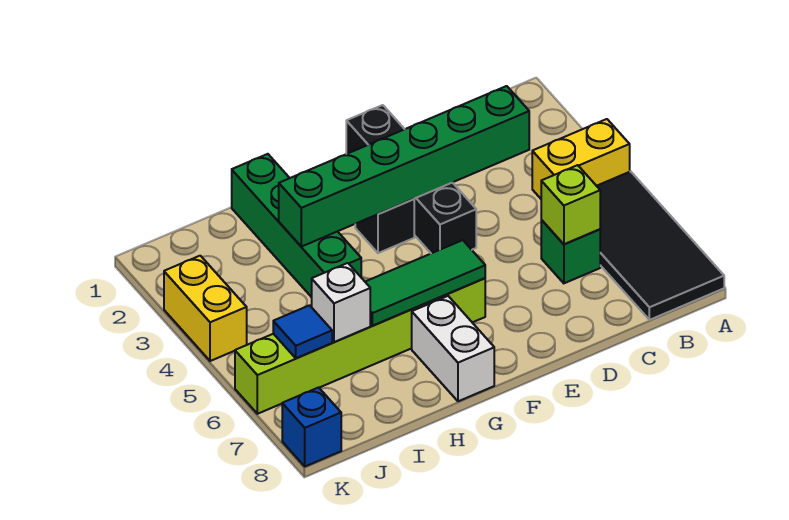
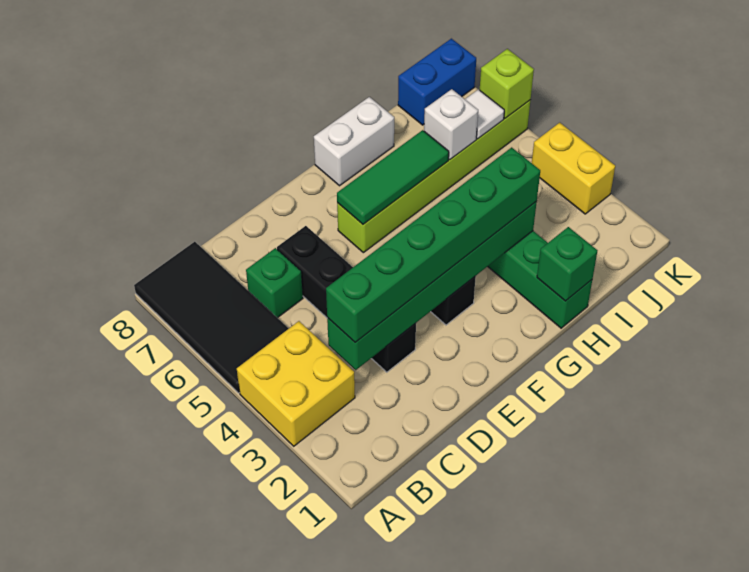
yellow 1x2 brick [532,119,630,199] -> yellow 2x2 brick [237,321,355,446]
none -> green 1x6 brick [326,147,540,342]
lime 1x1 brick [541,165,600,244] -> lime 1x1 brick moved to [480,49,534,118]
black 1x4 brick [346,105,476,253] -> black 1x4 brick moved to [277,226,416,372]
white 1x2 brick [412,296,494,401] -> white 1x2 brick turned to [314,97,394,186]
none -> green 1x1 brick [537,227,597,301]
blue 1x1 tile [273,305,332,358] -> white 1x1 tile [465,89,504,139]
blue 1x1 brick [282,388,341,466] -> blue 1x2 brick [398,39,476,125]

